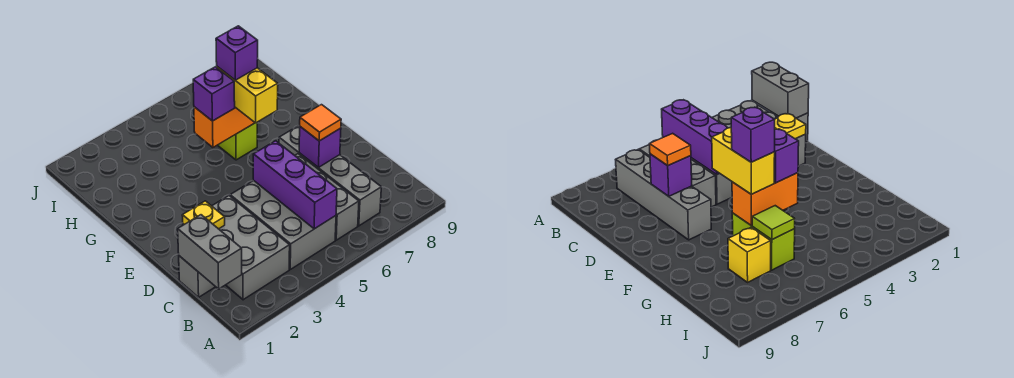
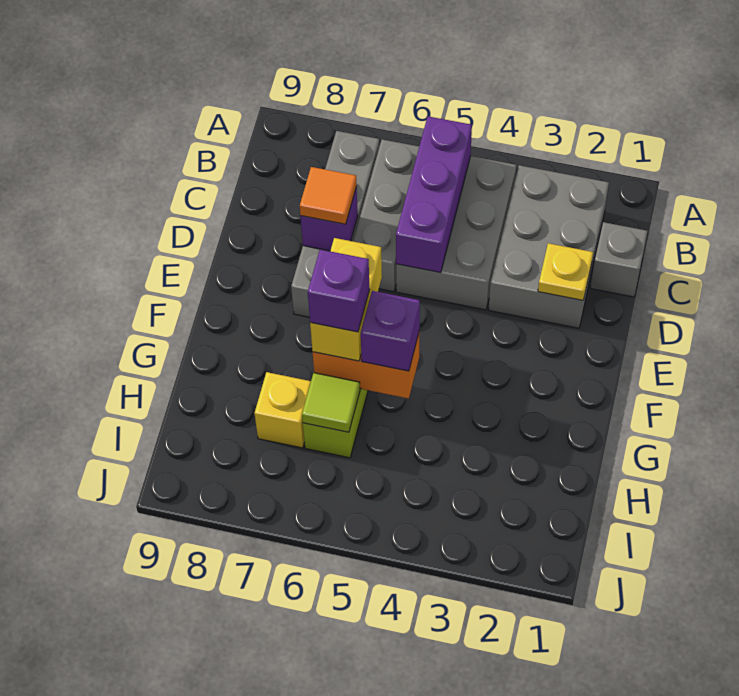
grey 1x2 brick [178,215,242,289] -> none

